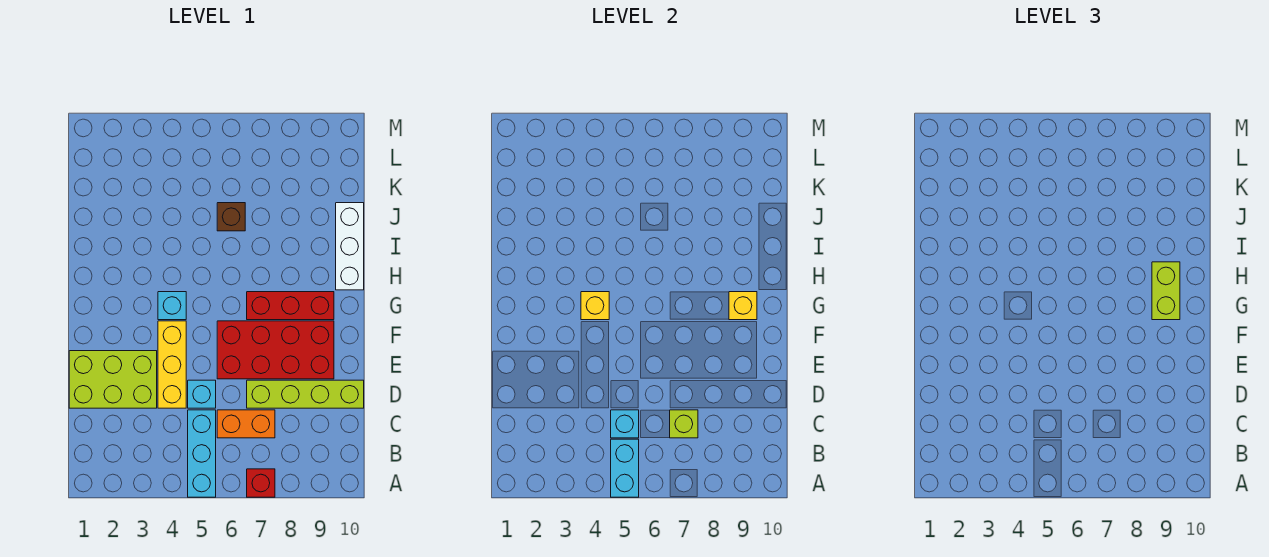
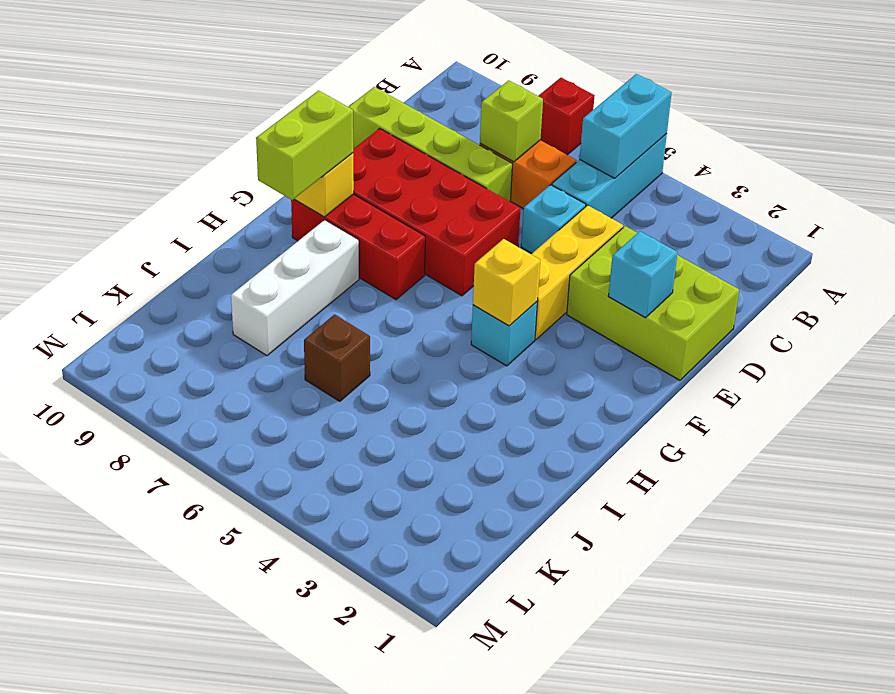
cyan 1x1 brick [611,410,639,438] -> cyan 1x1 brick moved to [608,231,678,318]
white 1x3 brick [336,203,364,290] -> white 1x3 brick moved to [231,220,359,356]

